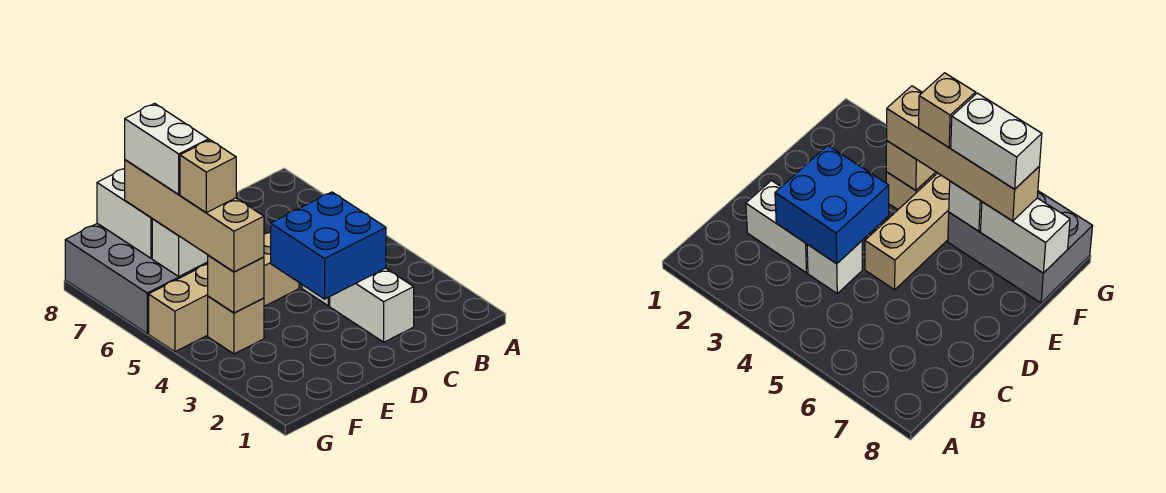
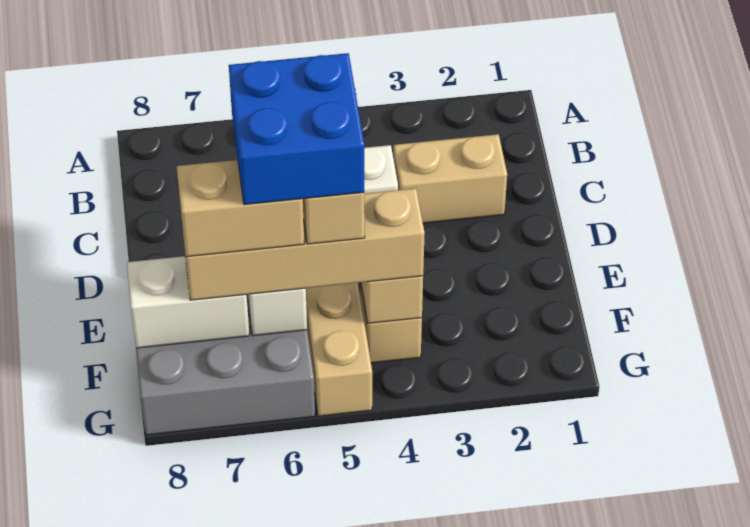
white 1x2 brick [330,268,414,342] -> tan 1x2 brick [393,134,507,223]
blue 2x2 brick [271,192,386,299] -> blue 2x2 brick moved to [229,53,364,205]
white 1x2 brick [125,104,209,195] -> tan 1x2 brick [177,160,304,257]

